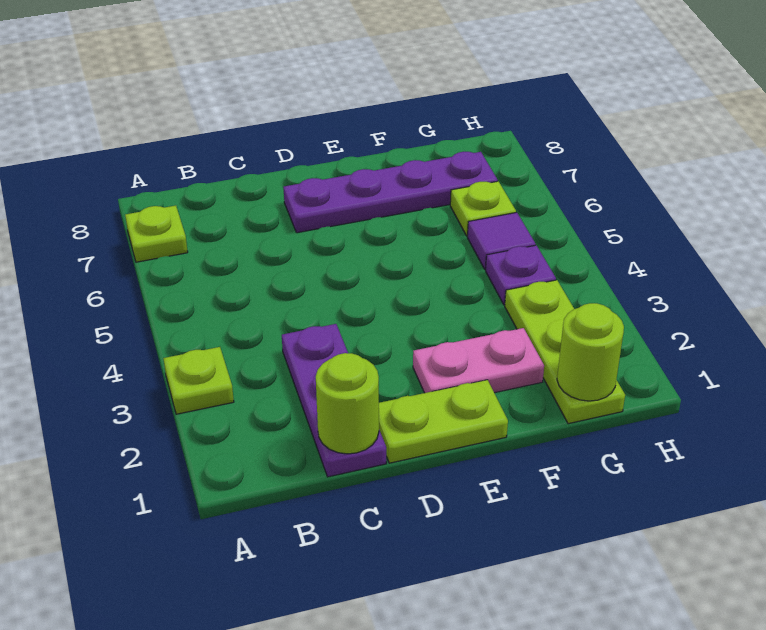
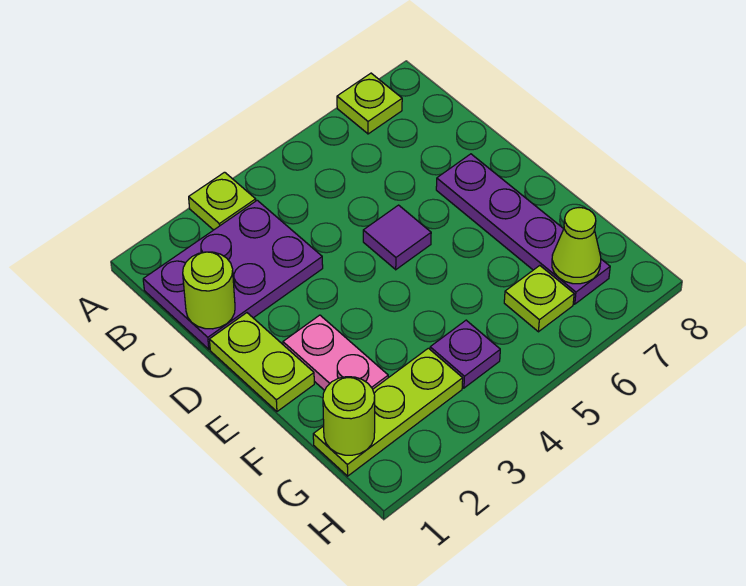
purple 1x3 plate [282,324,386,477] -> purple 2x3 plate [143,200,323,349]
purple 1x1 tile [468,212,536,270] -> purple 1x1 tile moved to [363,205,431,270]
none -> lime 1x1 cone [552,208,601,284]

